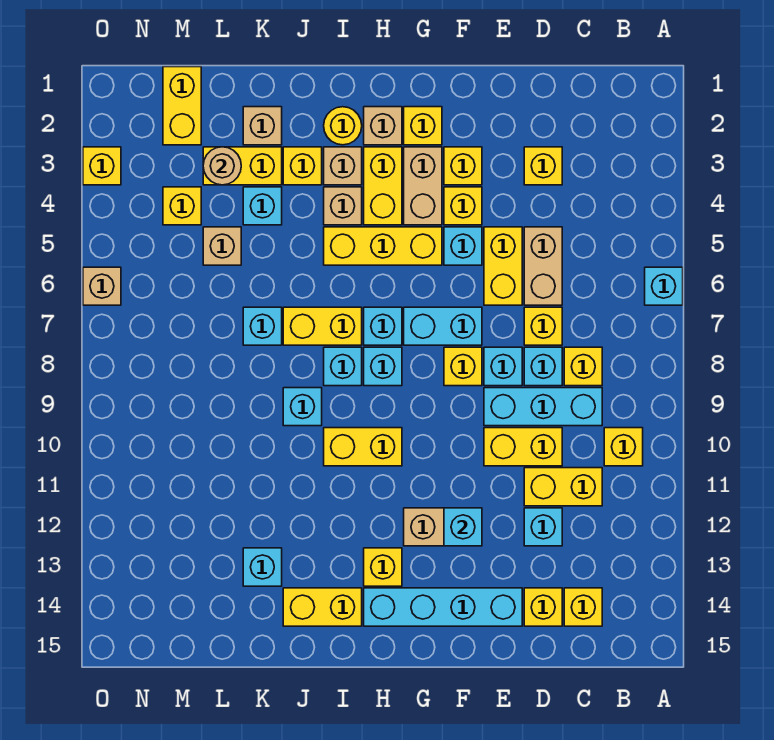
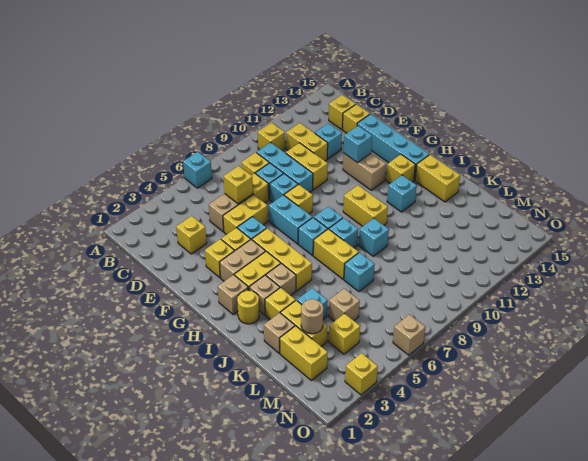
yellow 1x1 brick [404,107,442,145] -> yellow 1x1 brick moved to [224,166,253,204]
cyan 1x1 brick [243,548,282,586] -> cyan 1x1 brick moved to [387,175,417,212]
yellow 1x2 brick [163,67,201,145] -> yellow 1x2 brick turned to [280,326,328,380]

